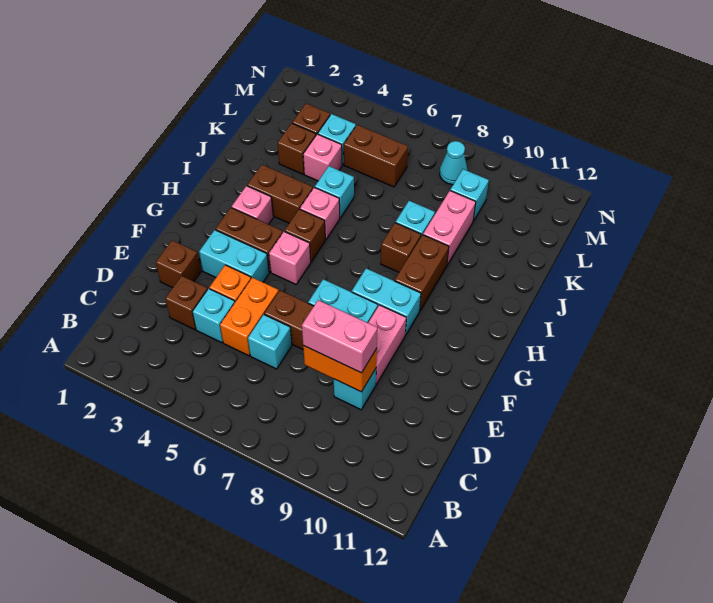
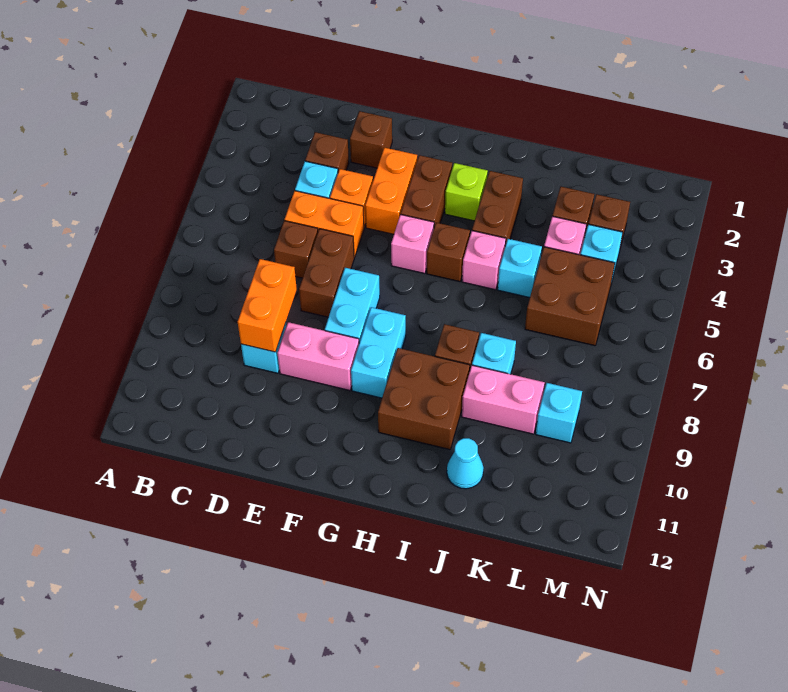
cyan 1x1 brick [248,314,292,369] -> brown 1x1 brick [274,221,318,278]
pink 1x2 brick [302,300,377,373] -> none
cyan 1x2 brick [199,230,269,282] -> orange 1x2 brick [365,148,417,234]
pink 1x1 brick [232,186,273,224] -> lime 1x1 brick [445,163,488,221]
brown 1x2 brick [395,235,449,311] -> brown 2x2 brick [378,348,470,450]
brown 1x2 brick [344,125,408,187] -> brown 2x2 brick [525,247,615,346]
cyan 1x1 cone [440,141,467,185] -> cyan 1x1 cone moved to [447,438,483,489]

